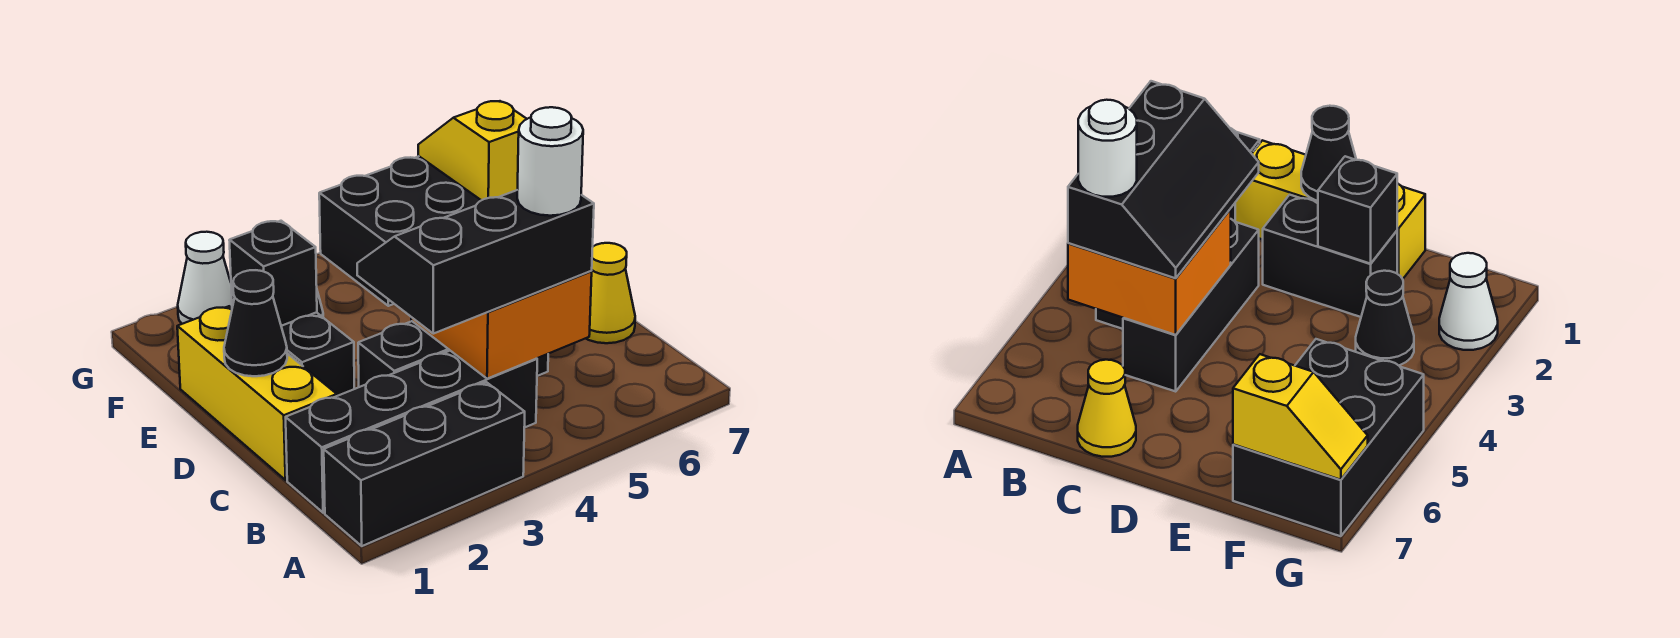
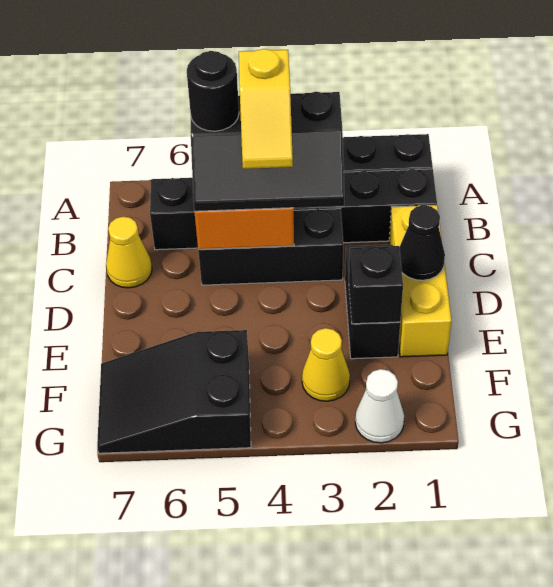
black 1x4 brick [286,351,537,513] -> black 1x6 brick [150,169,437,250]
white 1x1 round brick [517,107,583,216] -> black 1x1 round brick [187,51,239,131]
black 1x1 cone [1356,271,1414,365] -> yellow 1x1 cone [302,328,350,401]
black 2x3 brick [319,156,481,306] -> black 2x3 slope [97,330,251,453]
yellow 1x2 slope [418,101,526,200] -> yellow 1x2 slope moved to [239,49,293,169]

